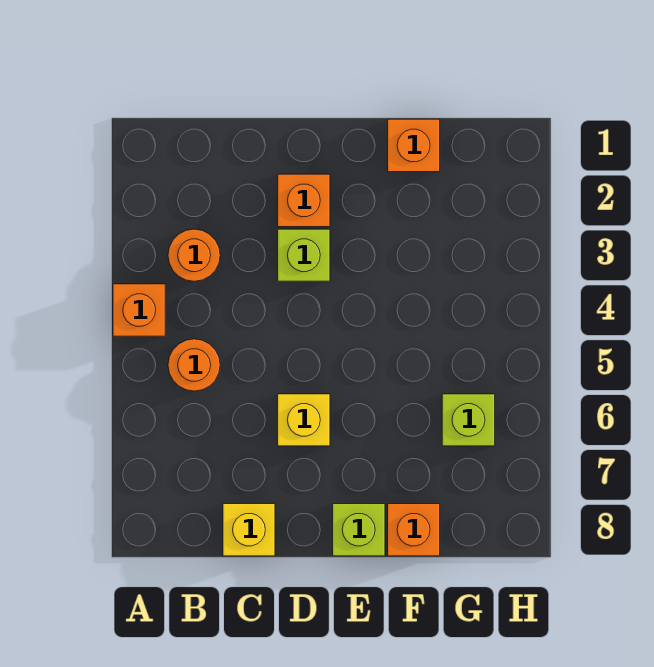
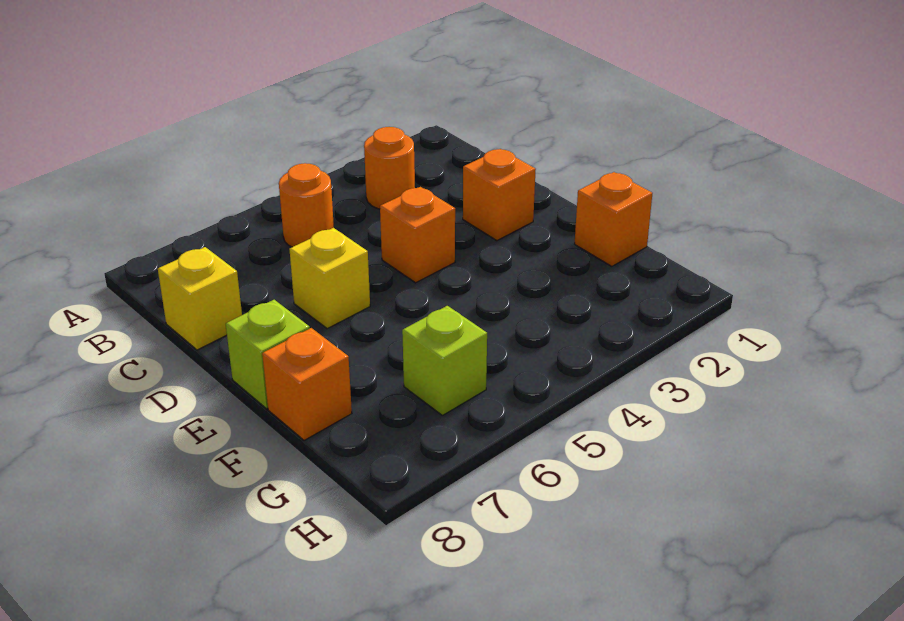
orange 1x1 brick [113,284,165,336] -> orange 1x1 brick moved to [380,187,455,283]
lime 1x1 brick [278,229,330,281] -> none

